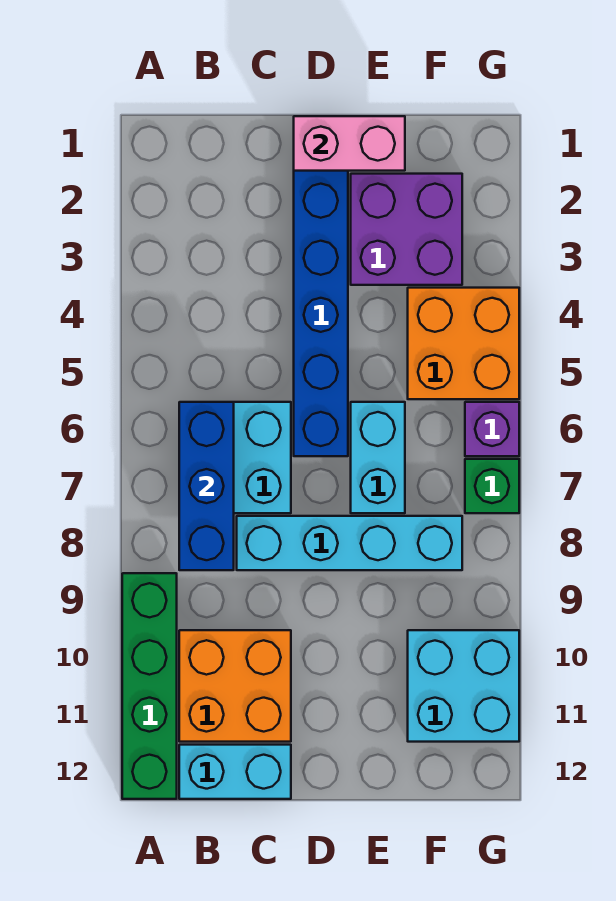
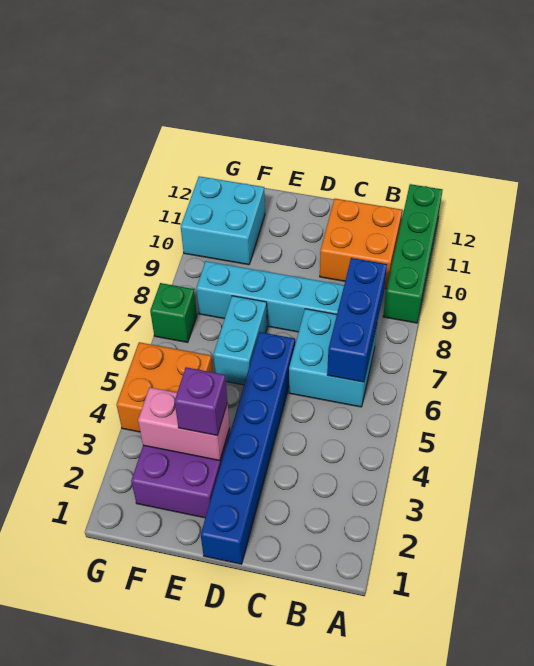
cyan 1x2 brick [179,745,291,799] -> none
pink 1x2 brick [294,116,405,171] -> pink 1x2 brick moved to [138,387,230,461]
purple 1x1 brick [465,402,519,456] -> purple 1x1 brick moved to [174,367,227,435]

